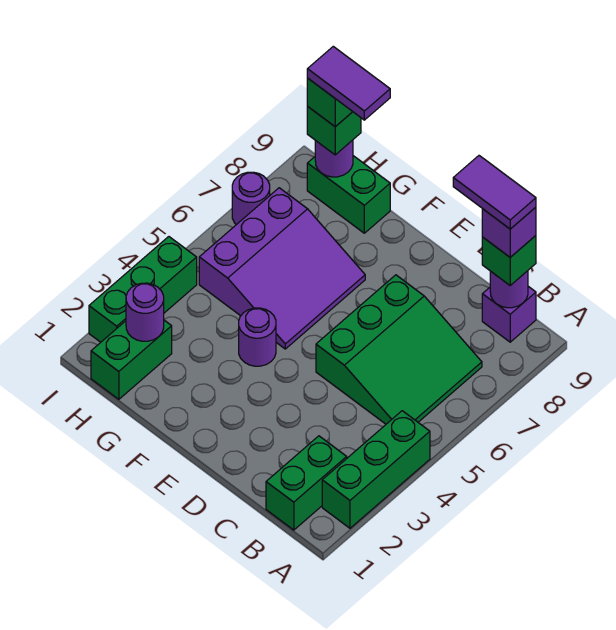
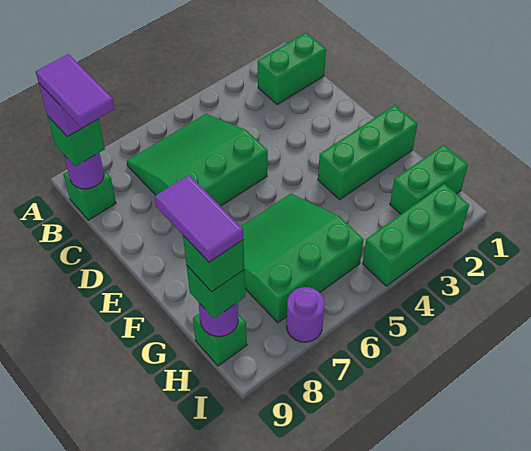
green 1x3 brick [322,411,430,528] -> green 1x3 brick moved to [318,105,417,200]
purple 1x1 brick [482,286,536,342] -> green 1x1 brick [63,170,116,220]
purple 1x1 round brick [239,308,276,366] -> none
purple 3x3 slope [199,188,365,349] -> green 3x3 slope [241,194,364,323]
green 1x2 brick [307,156,390,233] -> green 1x1 brick [193,313,247,366]
purple 1x1 round brick [126,283,164,341] -> none

